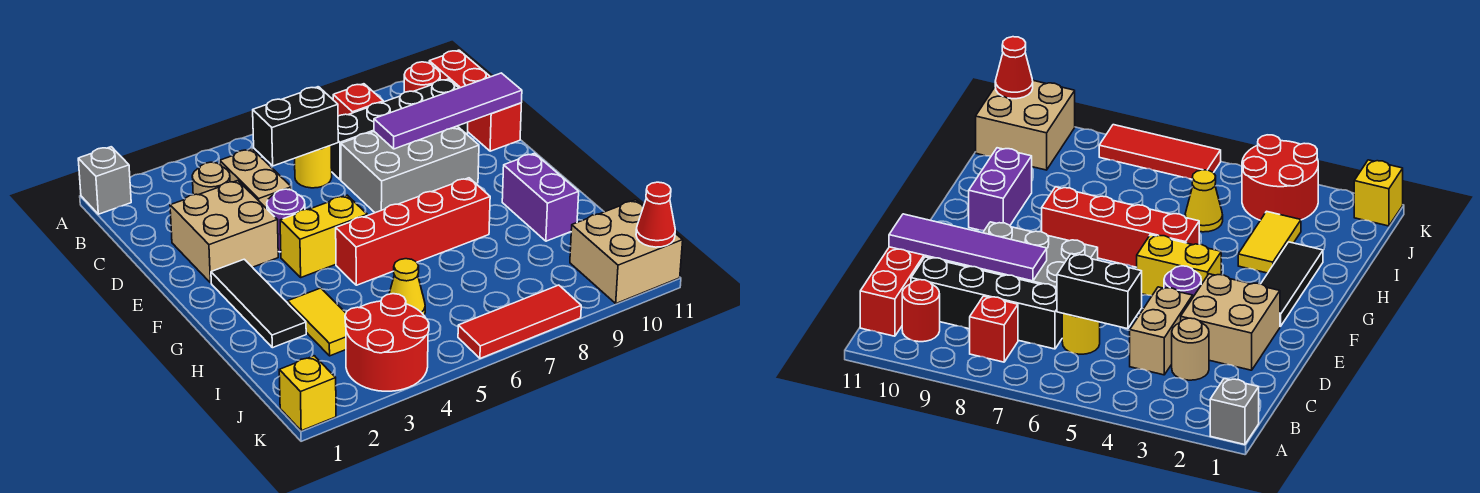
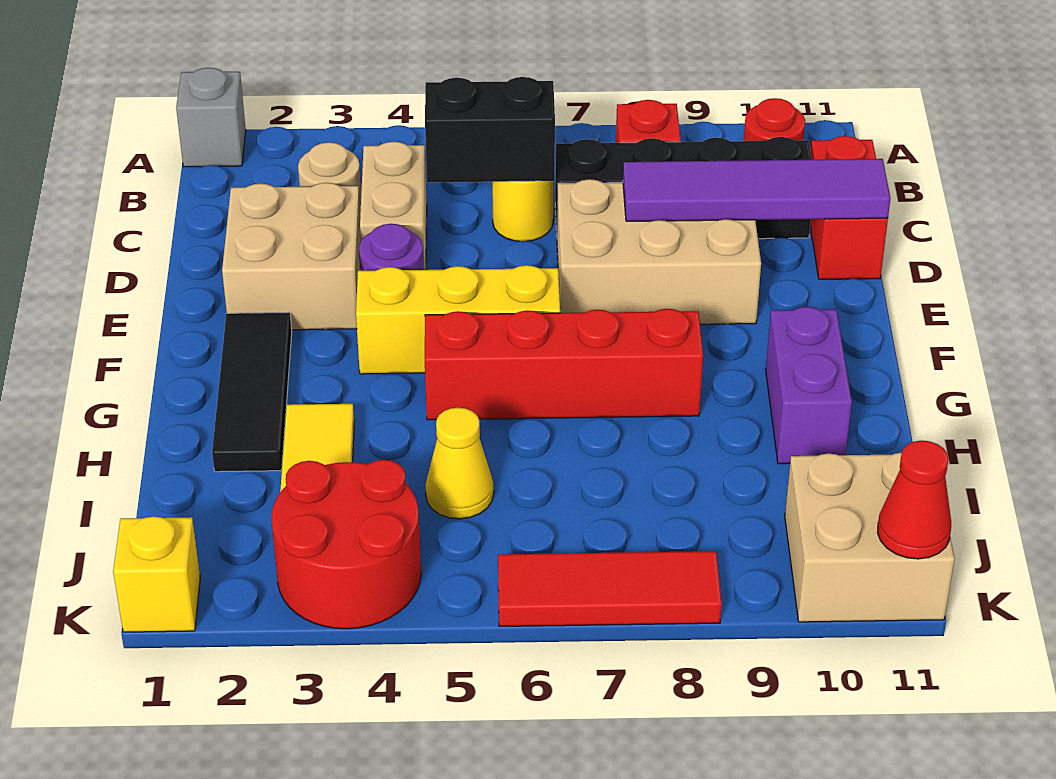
red 1x3 brick [429,50,521,151] -> red 1x2 brick [810,136,888,279]
grey 2x3 brick [341,126,479,213] -> tan 2x3 brick [557,179,761,324]
yellow 1x2 brick [280,195,367,277] -> yellow 1x3 brick [356,265,560,374]

